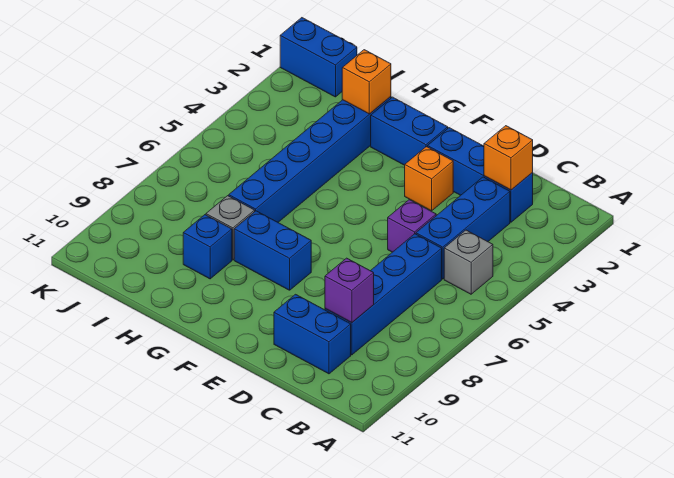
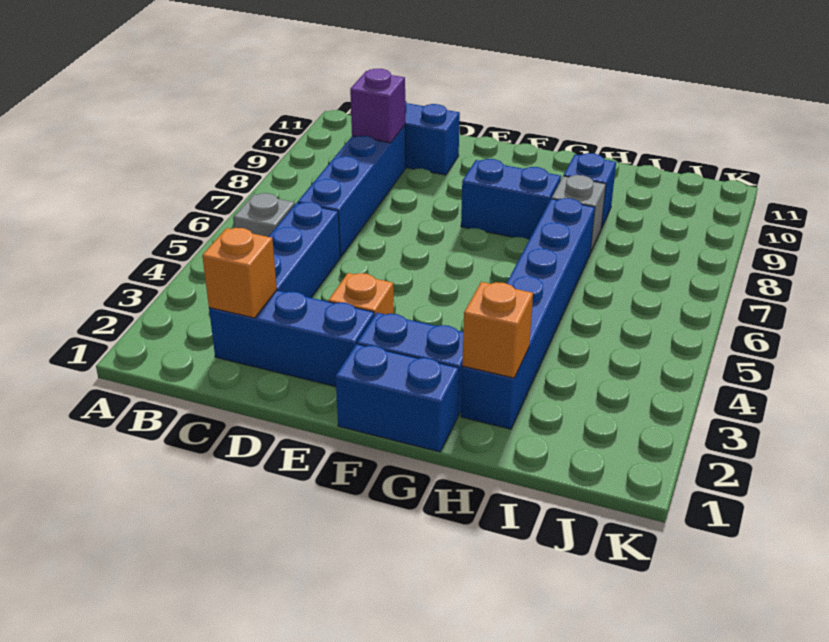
purple 1x1 brick [388,200,436,252] -> none
blue 1x2 brick [280,18,357,97] -> blue 1x2 brick moved to [336,344,459,452]

